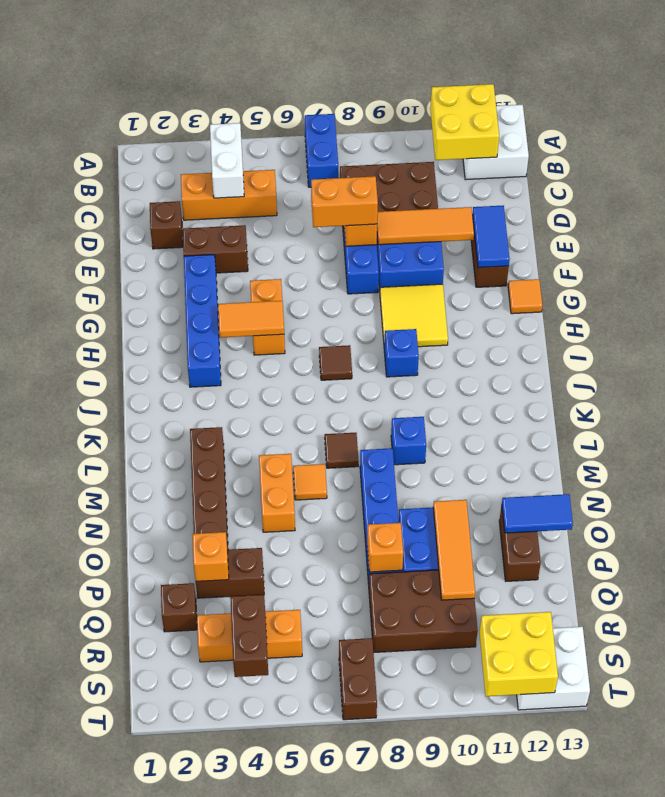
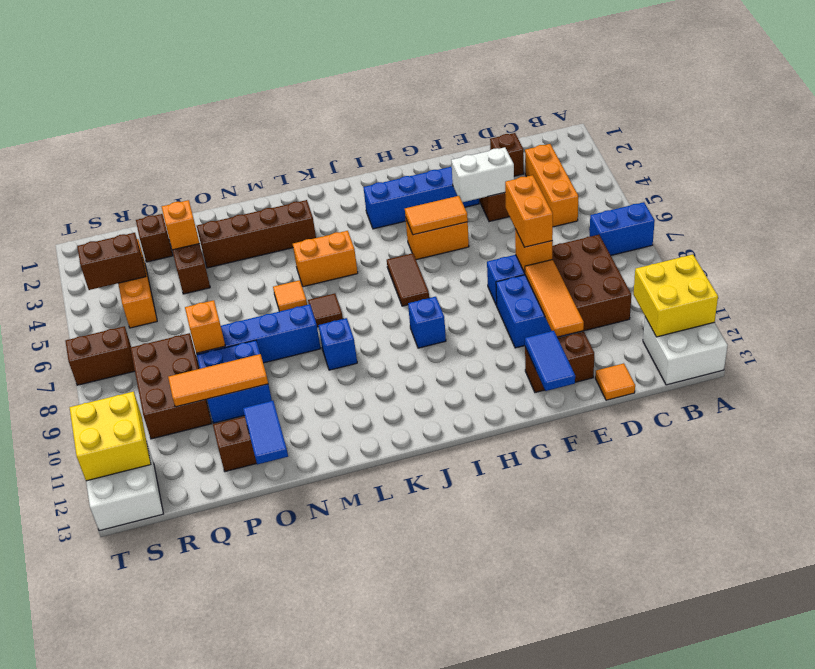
white 1x2 brick [210,123,244,198] -> white 1x2 brick moved to [451,147,514,202]
blue 1x2 tile [472,205,510,268] -> blue 1x2 tile turned to [525,331,575,391]
yellow 2x2 tile [380,284,448,347] -> none
orange 1x1 tile [508,279,542,314] -> orange 1x1 tile moved to [595,363,635,400]
orange 1x2 tile [218,301,284,338] -> orange 1x2 tile turned to [405,196,468,235]
brown 1x1 tile [319,345,352,380] -> brown 1x2 tile [387,253,429,306]
orange 1x2 brick [259,454,295,532] -> orange 1x2 brick moved to [293,231,358,287]

